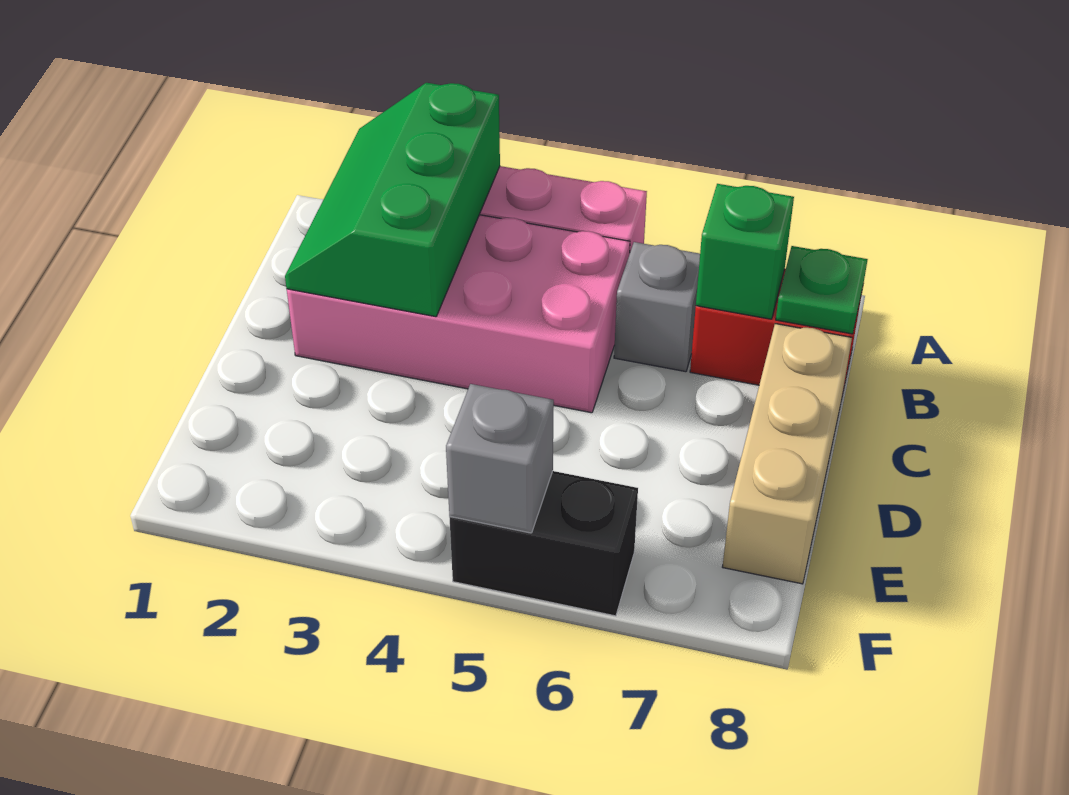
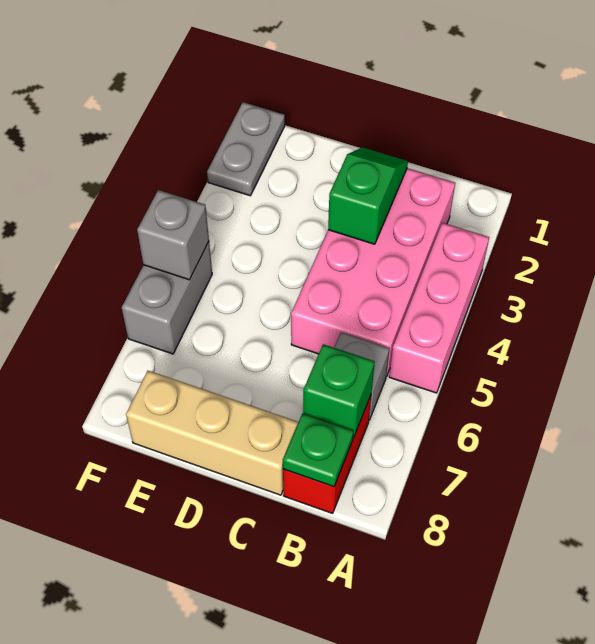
green 2x3 slope [285,83,500,317] -> green 1x2 slope [328,147,408,244]
none -> grey 1x2 plate [207,102,285,196]
black 1x2 brick [449,471,638,616] -> grey 1x2 brick [122,242,212,354]

